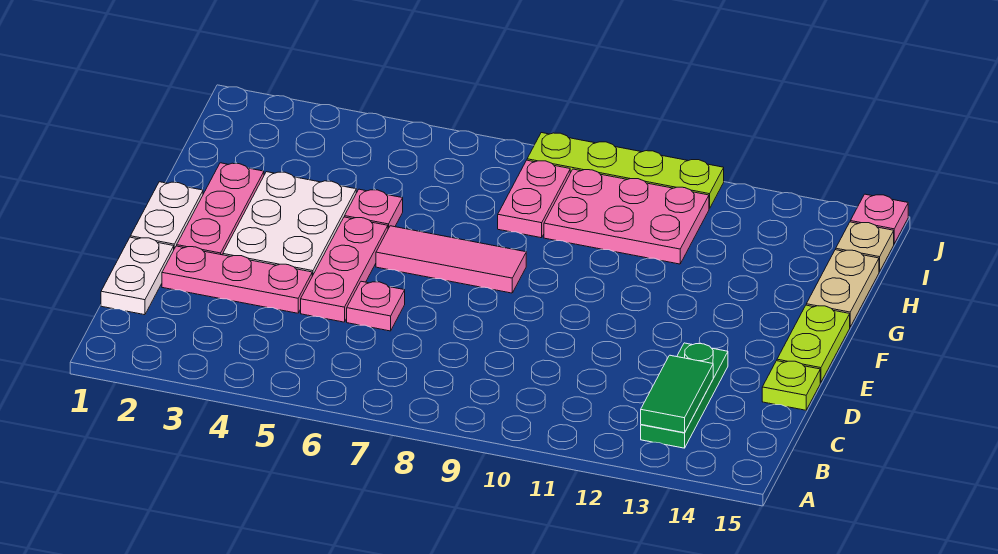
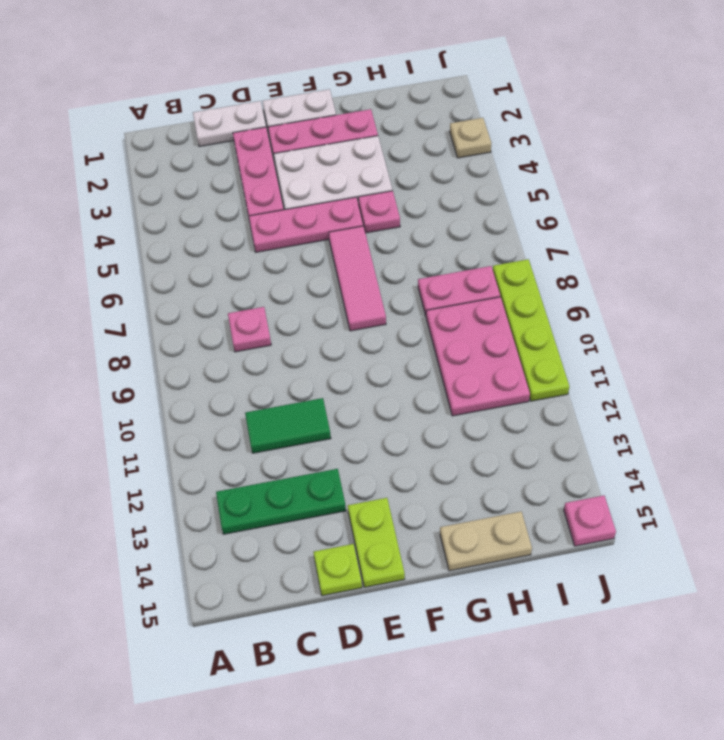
green 1x2 tile [641,355,713,433] -> green 1x2 tile moved to [245,398,331,453]
pink 1x1 plate [347,281,405,331] -> pink 1x1 plate moved to [228,307,271,352]
lime 1x2 plate [777,305,850,383] -> lime 1x2 plate turned to [348,498,405,587]
tan 1x1 plate [836,222,894,272] -> tan 1x1 plate moved to [450,118,491,158]

